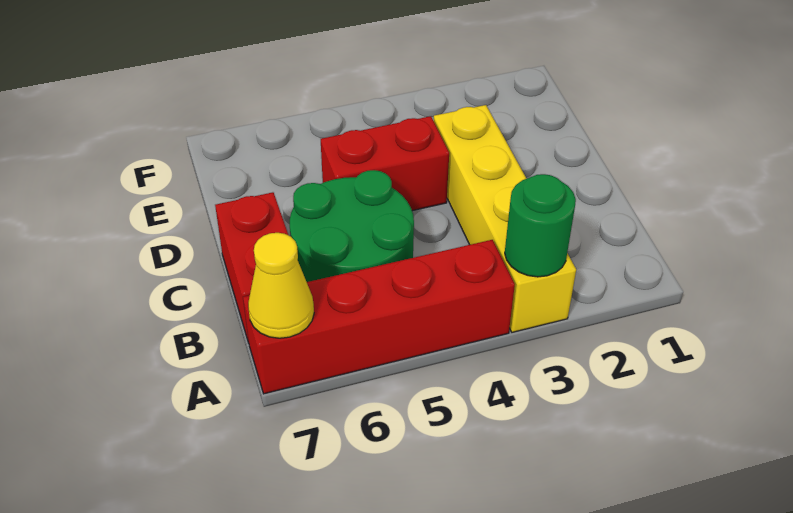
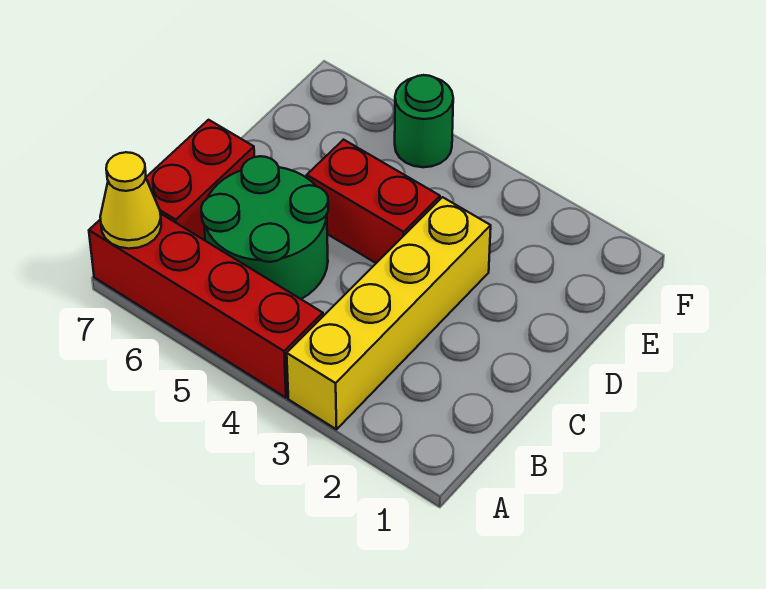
green 1x1 round brick [505,174,576,277] -> green 1x1 round brick moved to [395,75,453,167]

